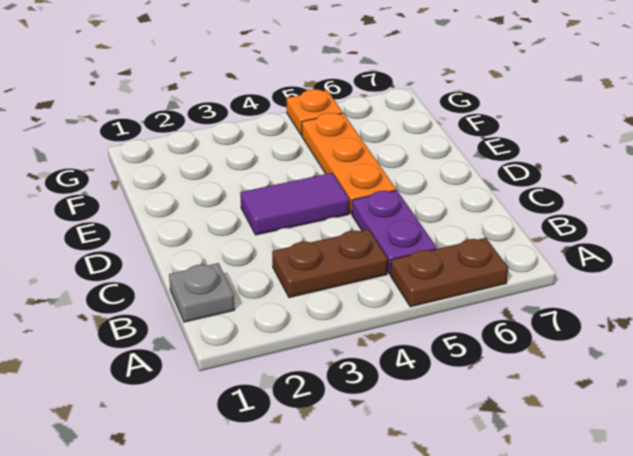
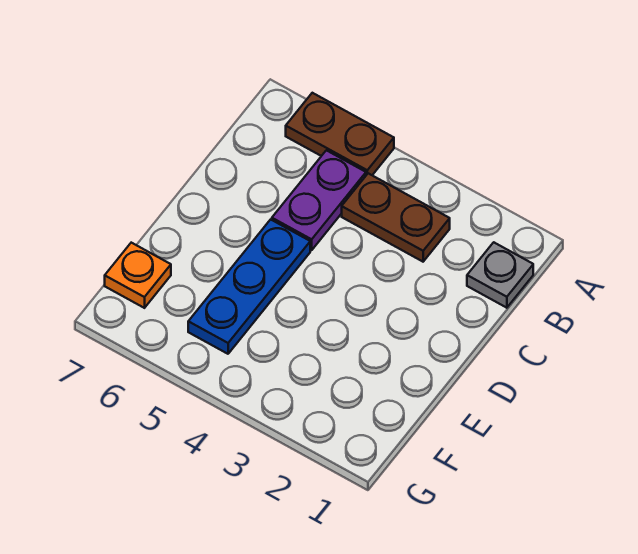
purple 1x2 tile [240,173,349,235] -> none
orange 1x3 plate [302,113,396,214] -> blue 1x3 plate [188,219,310,354]
orange 1x1 plate [287,89,343,135] -> orange 1x1 plate moved to [105,243,171,308]

